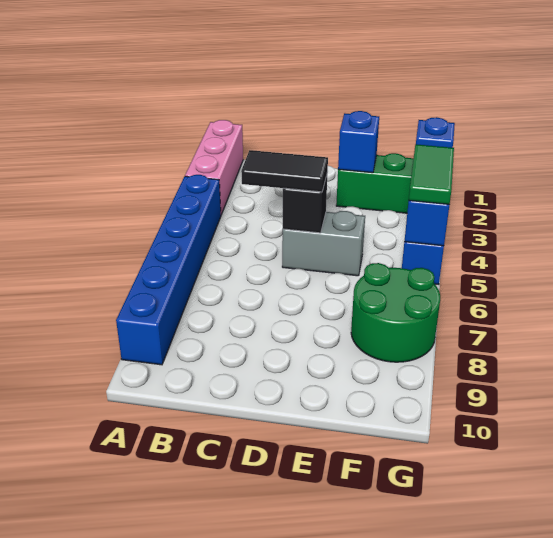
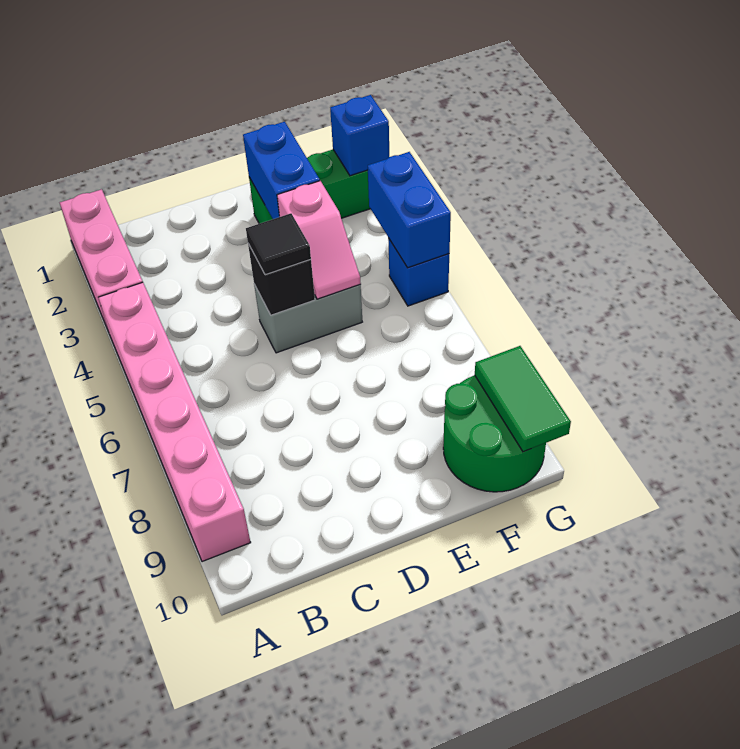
blue 1x6 brick [116,175,221,365] -> pink 1x6 brick [98,282,251,562]
black 1x2 tile [241,150,328,192] -> black 1x1 tile [246,213,311,275]
blue 1x1 brick [338,111,379,173] -> blue 1x2 brick [243,122,320,219]
none -> pink 1x2 slope [277,181,361,299]
green 2x2 round brick [351,263,440,362] -> green 2x2 round brick moved to [443,375,546,492]
green 1x2 tile [409,144,454,204] -> green 1x2 tile moved to [475,346,571,452]

